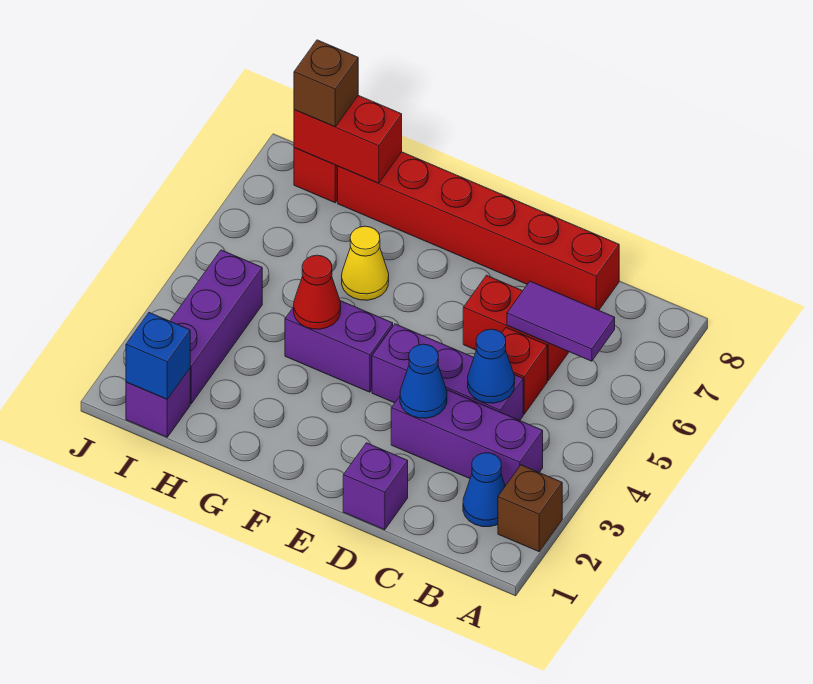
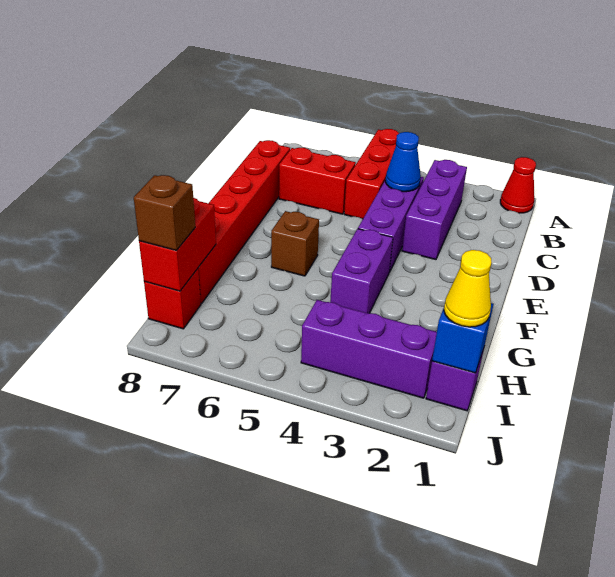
brown 1x1 brick [498,465,562,552] -> brown 1x1 brick moved to [271,211,319,276]
blue 1x1 cone [463,453,505,527] -> none
purple 1x2 tile [507,281,615,361] -> none
red 1x1 brick [502,328,547,414] -> red 1x3 brick [344,129,399,219]
red 1x2 brick [463,275,569,381] -> red 1x2 brick turned to [279,148,356,214]
purple 1x1 brick [343,443,408,530] -> none
blue 1x1 cone [400,344,447,418] -> none
red 1x1 cone [294,255,341,329] -> red 1x1 cone moved to [500,157,536,213]
yellow 1x1 cone [342,226,389,300] -> yellow 1x1 cone moved to [444,250,492,327]

